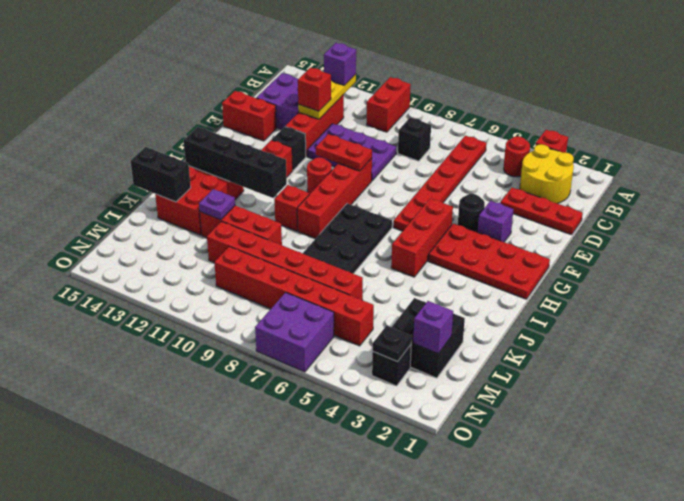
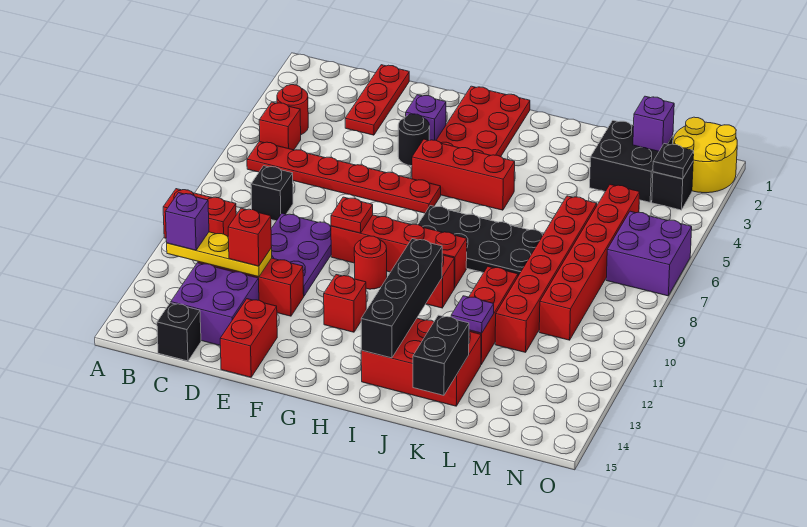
red 1x1 brick [536,130,568,153] -> red 1x1 brick moved to [259,102,301,150]
yellow 2x2 round brick [520,144,574,204] -> yellow 2x2 round brick moved to [673,117,737,193]
red 1x2 plate [316,134,372,171] -> red 1x1 plate [331,197,373,233]
black 1x1 brick [272,127,306,170] -> black 1x1 brick moved to [157,303,201,361]

